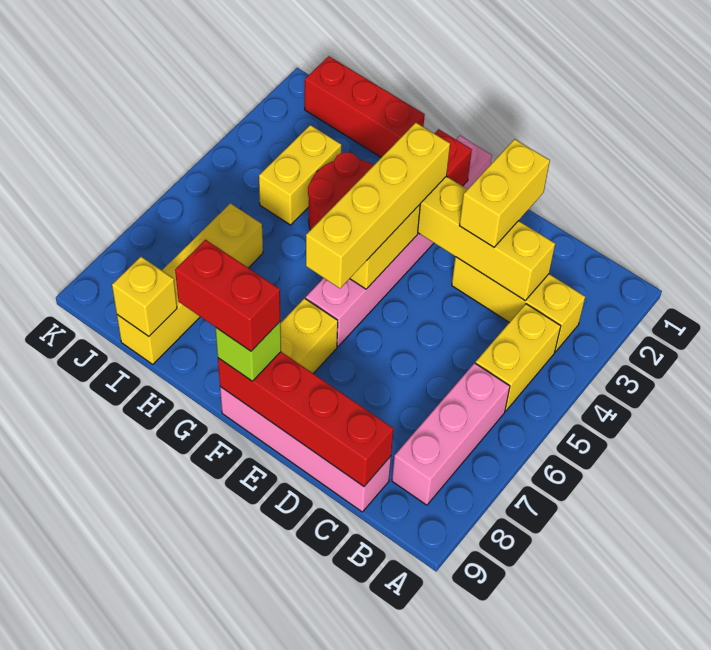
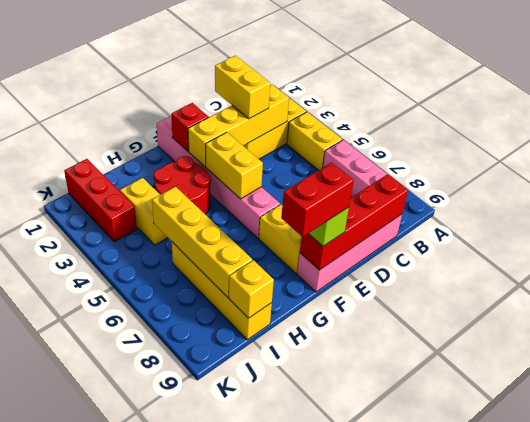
yellow 1x4 brick [306,123,450,288] -> yellow 1x4 brick moved to [152,187,252,297]
red 1x3 brick [305,56,425,157] -> red 1x3 brick turned to [64,159,137,242]

